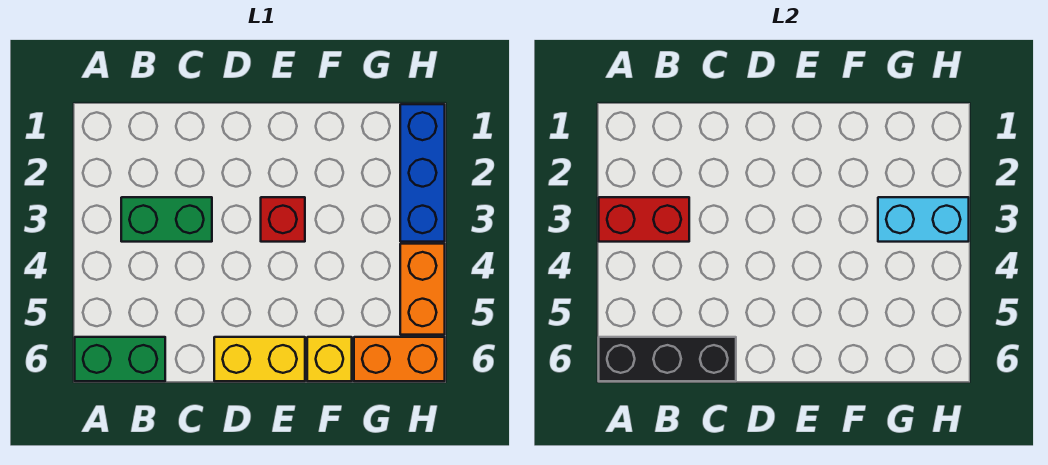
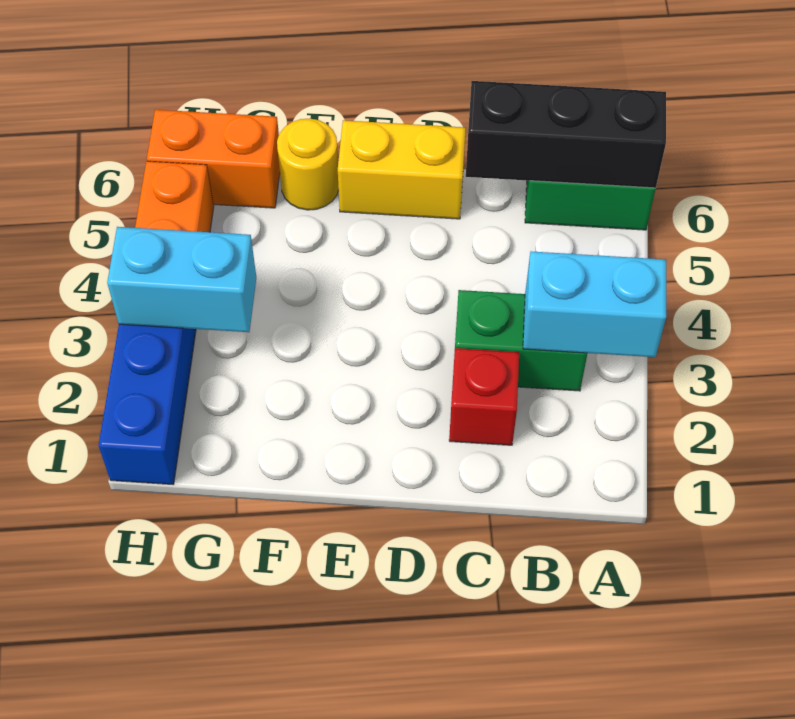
red 1x2 brick [599,197,689,242] -> cyan 1x2 brick [523,251,666,357]
red 1x1 brick [261,197,305,242] -> red 1x1 brick moved to [449,348,519,445]
yellow 1x1 brick [307,337,352,381] -> yellow 1x1 round brick [277,119,339,210]

